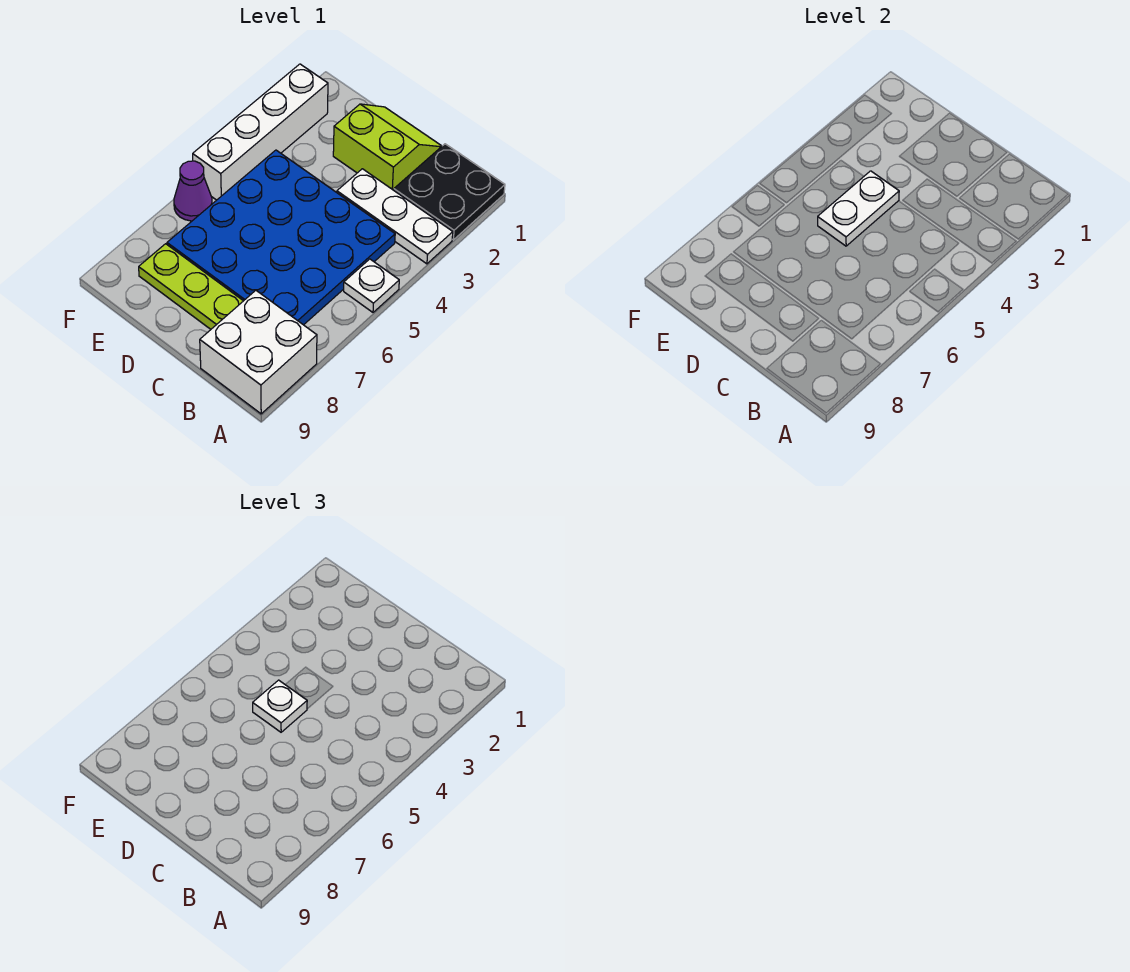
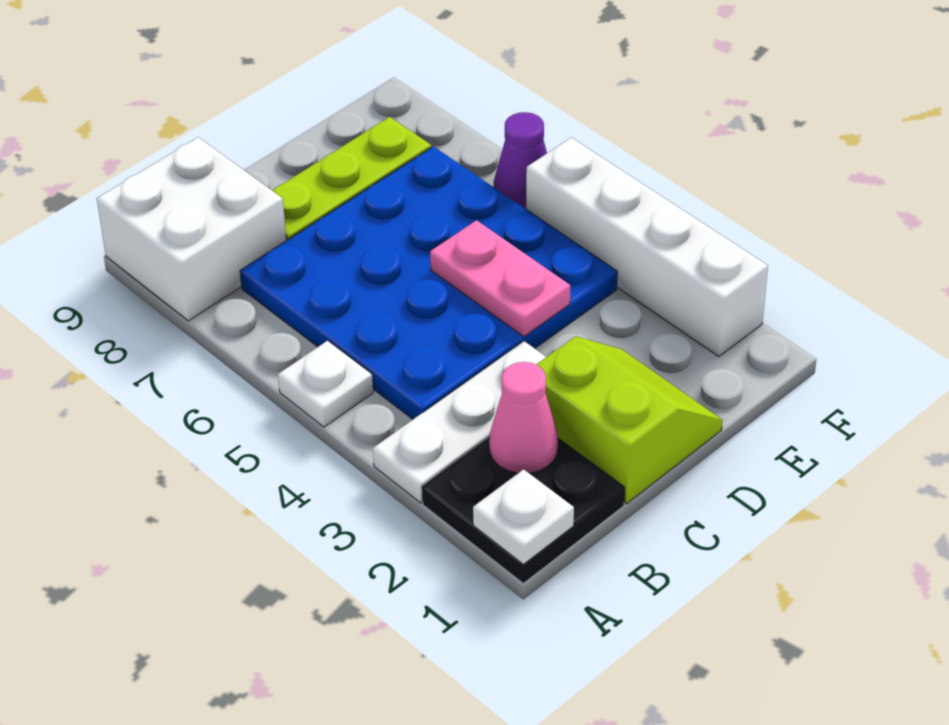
none -> pink 1x1 cone [489,362,558,473]
lime 2x2 slope [333,104,442,190] -> lime 2x2 slope turned to [536,336,723,504]
white 1x2 plate [818,171,899,246] -> pink 1x2 plate [430,220,570,337]
white 1x1 plate [253,680,307,732] -> white 1x1 plate moved to [473,469,574,564]

